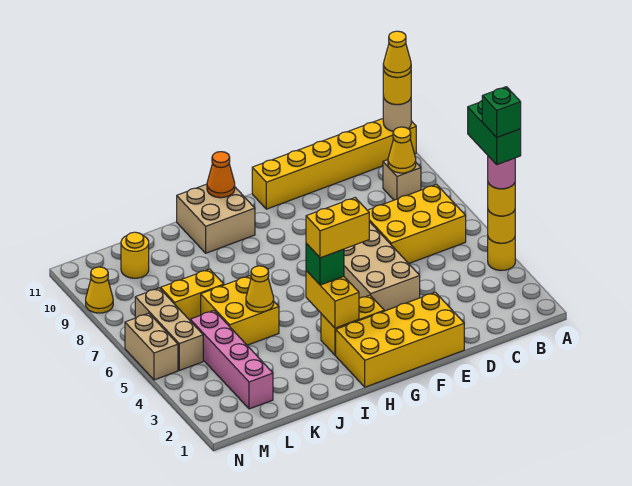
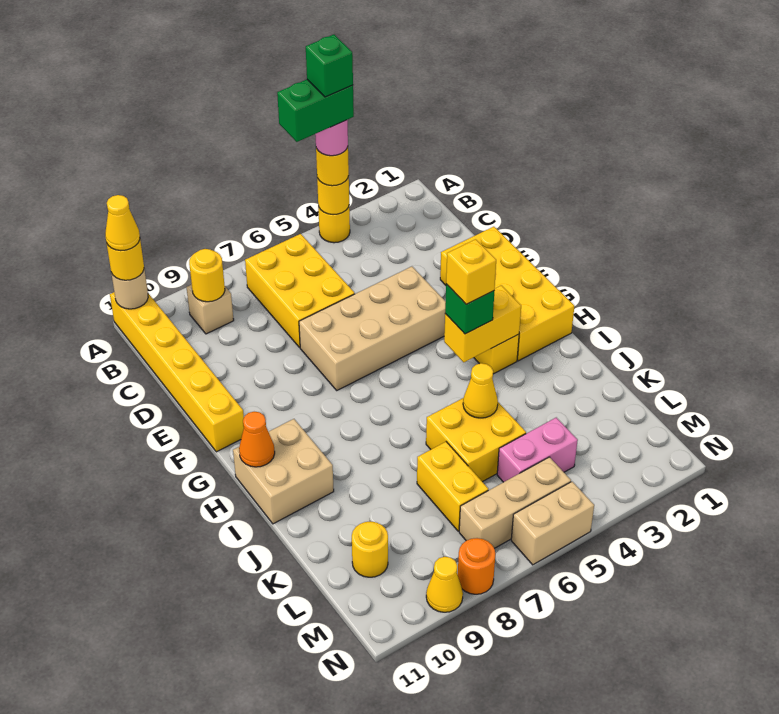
yellow 1x1 cone [388,127,416,173] -> yellow 1x1 round brick [189,249,225,302]
yellow 1x2 brick [306,198,369,258] -> yellow 1x1 brick [446,239,496,304]
pink 1x4 brick [190,311,273,409] -> pink 1x2 brick [497,418,578,482]
none -> orange 1x1 round brick [458,538,495,594]

